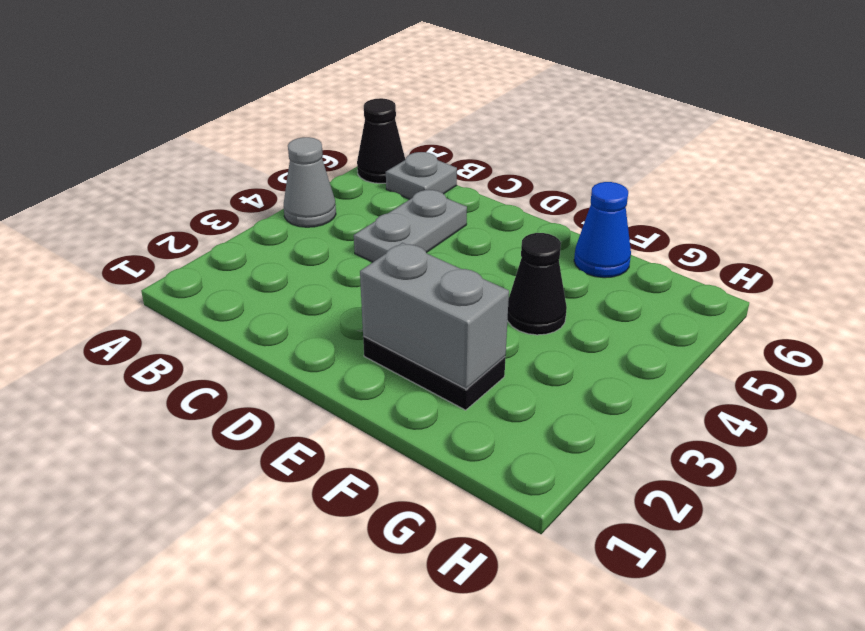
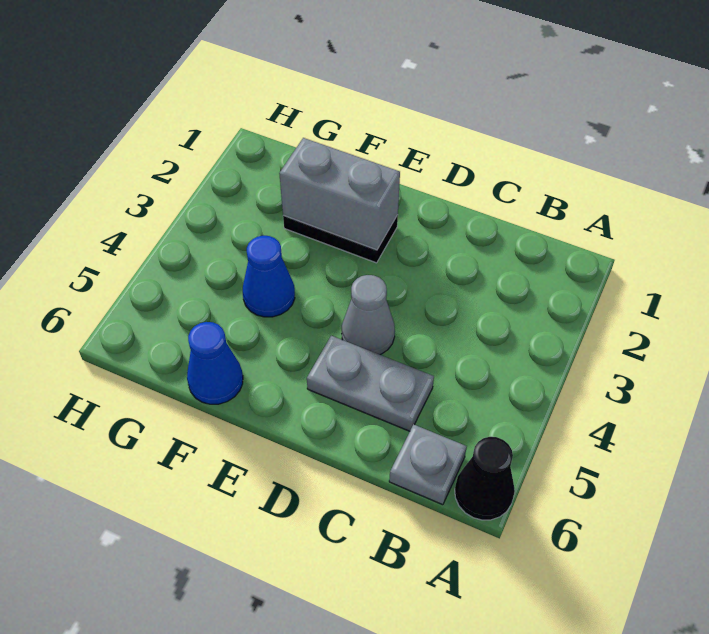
grey 1x1 cone [284,137,336,227] -> grey 1x1 cone moved to [342,275,395,355]
grey 1x2 plate [354,190,467,262] -> grey 1x2 plate turned to [307,336,434,431]
black 1x1 cone [507,233,567,335] -> blue 1x1 cone [243,236,295,317]

